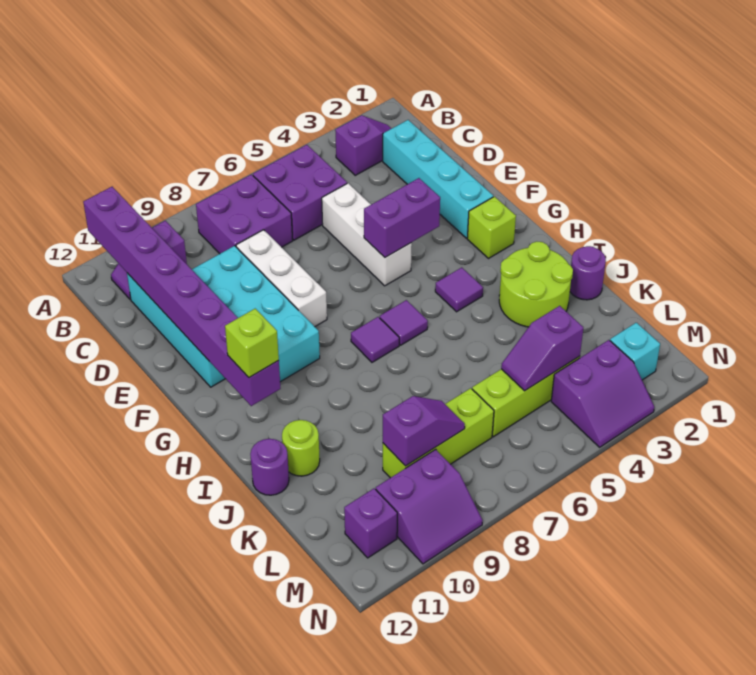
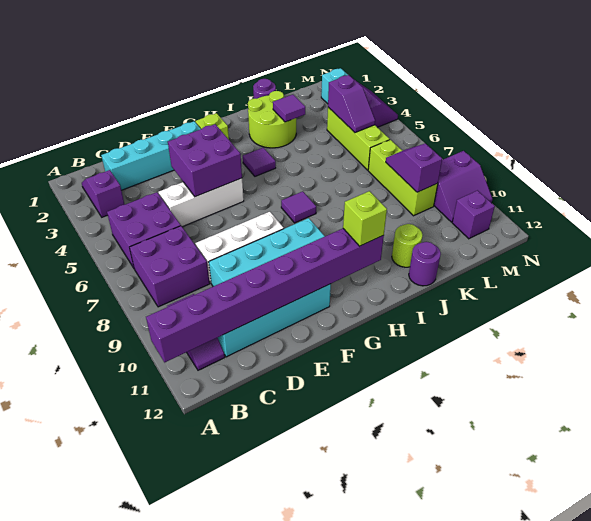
purple 1x2 brick [364,178,440,257] -> purple 2x2 brick [168,124,242,197]
purple 1x1 tile [380,300,428,345] -> purple 1x1 tile moved to [273,95,305,122]
purple 2x2 slope [376,449,483,564] -> purple 2x2 slope turned to [434,151,493,222]

